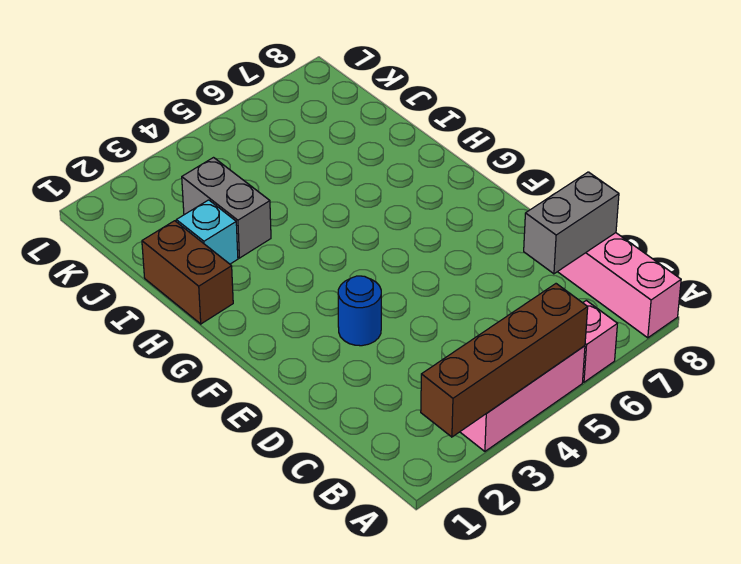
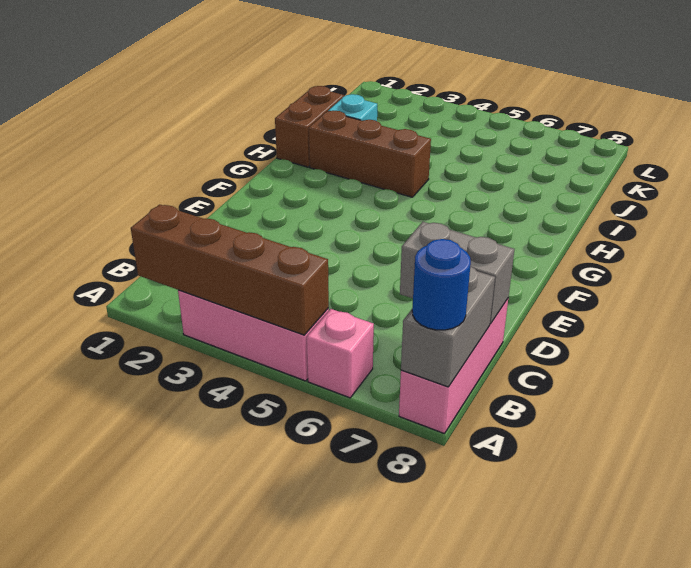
blue 1x1 round brick [338,276,381,346] -> blue 1x1 round brick moved to [412,239,471,330]
none -> brown 1x3 brick [309,111,431,197]
grey 1x2 brick [182,158,271,258] -> grey 1x2 brick moved to [401,266,495,387]

